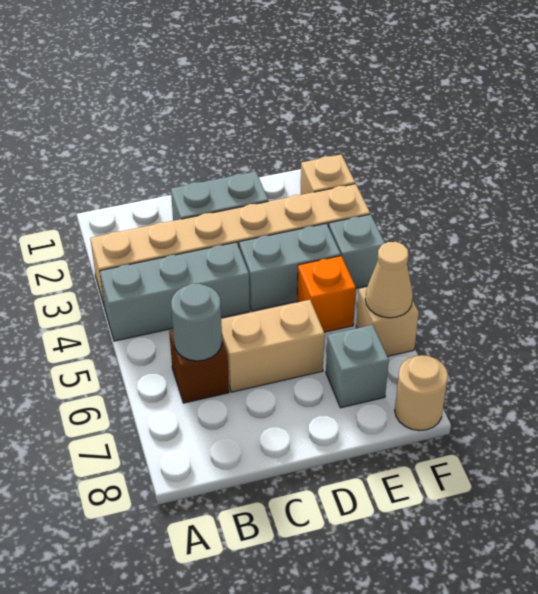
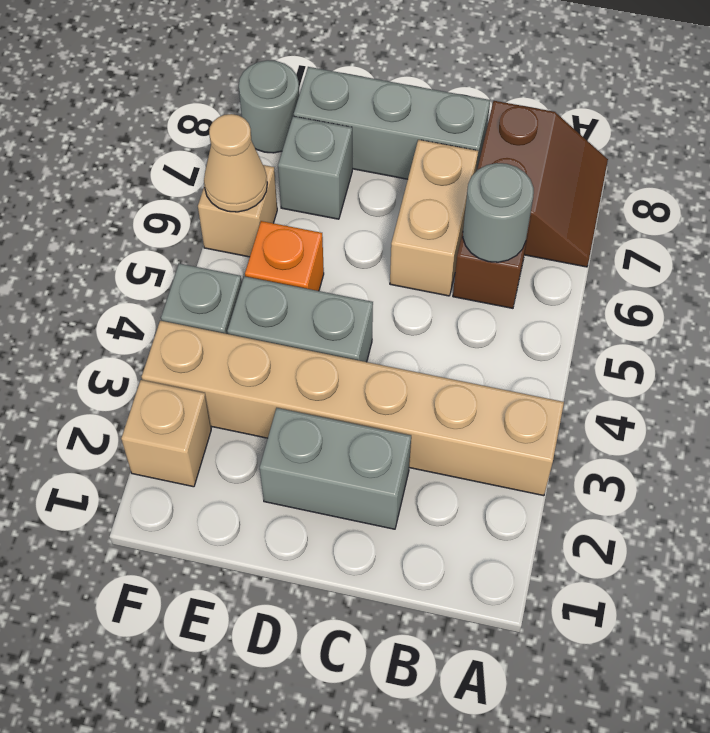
grey 1x3 brick [100,242,250,341] -> grey 1x3 brick moved to [294,67,490,179]
none -> brown 2x2 slope [477,101,608,267]
tan 1x2 brick [221,300,325,392] -> tan 1x2 brick turned to [390,140,478,296]
tan 1x1 round brick [395,355,448,431] -> grey 1x1 round brick [239,60,299,153]

